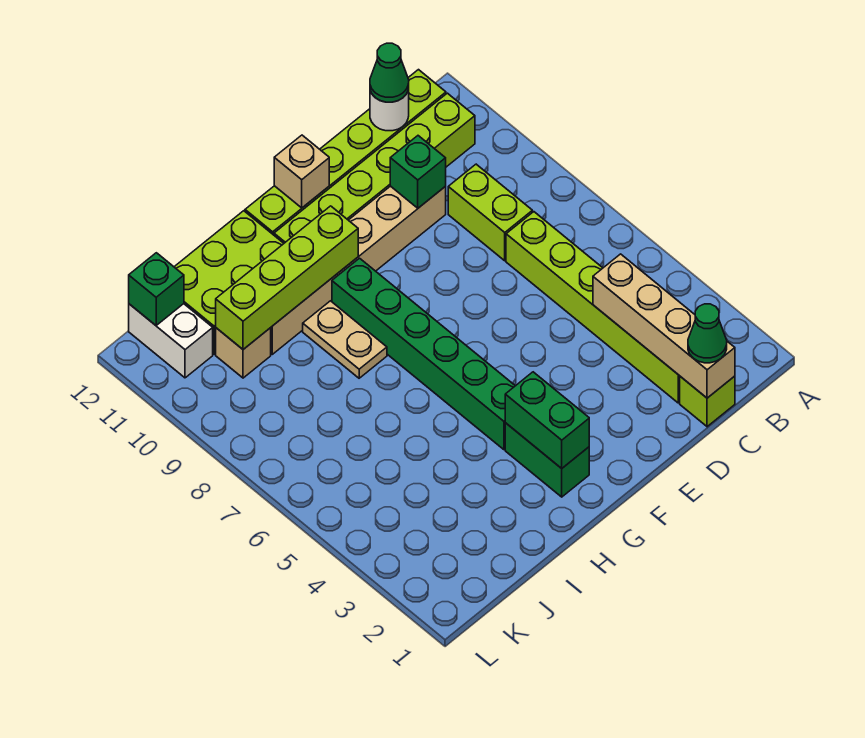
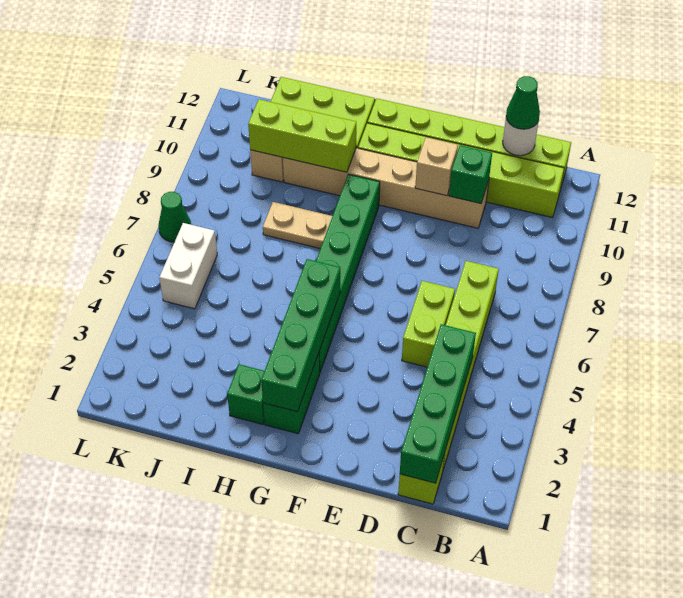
tan 1x4 brick [593,254,735,398] -> green 1x4 brick [400,324,476,483]
green 1x1 cone [688,304,727,363] -> green 1x1 cone moved to [158,192,191,242]
lime 1x2 brick [448,164,532,261] -> lime 1x2 brick moved to [402,281,455,367]
tan 1x1 brick [274,135,329,208] -> tan 1x1 brick moved to [415,137,458,196]
green 1x2 brick [505,372,589,468] -> green 1x4 brick [261,259,340,412]
lime 1x4 brick [216,206,358,349] -> lime 1x3 brick [248,99,356,172]
tan 1x2 plate [303,301,387,378] -> tan 1x2 plate turned to [263,202,332,249]
white 1x2 brick [129,304,213,378] -> white 1x2 brick moved to [159,223,217,309]
green 1x1 brick [129,253,184,325] -> green 1x1 brick moved to [227,364,265,424]

